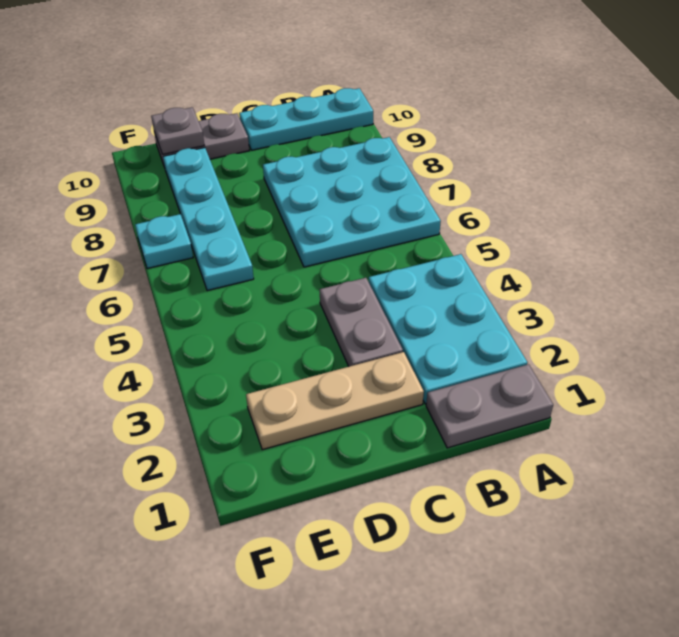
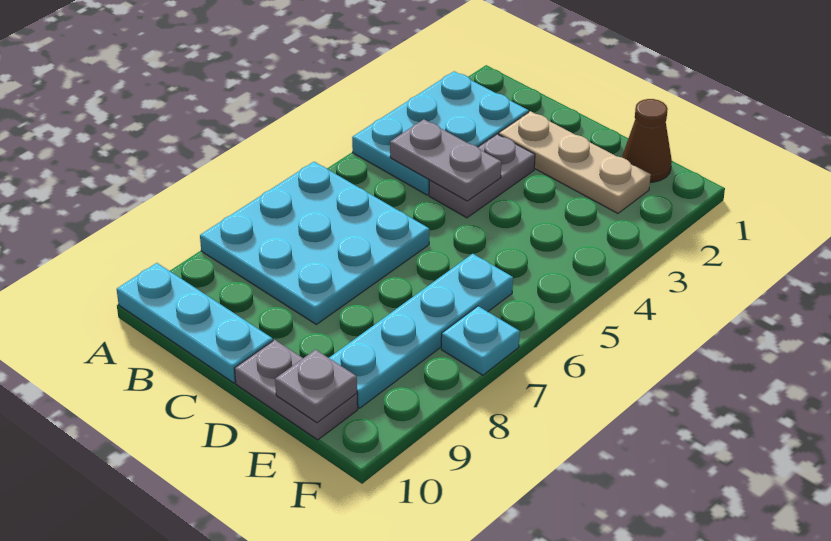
grey 1x2 plate [426,364,553,448] -> grey 1x2 plate moved to [390,119,501,201]
none -> brown 1x1 cone [622,99,672,182]

